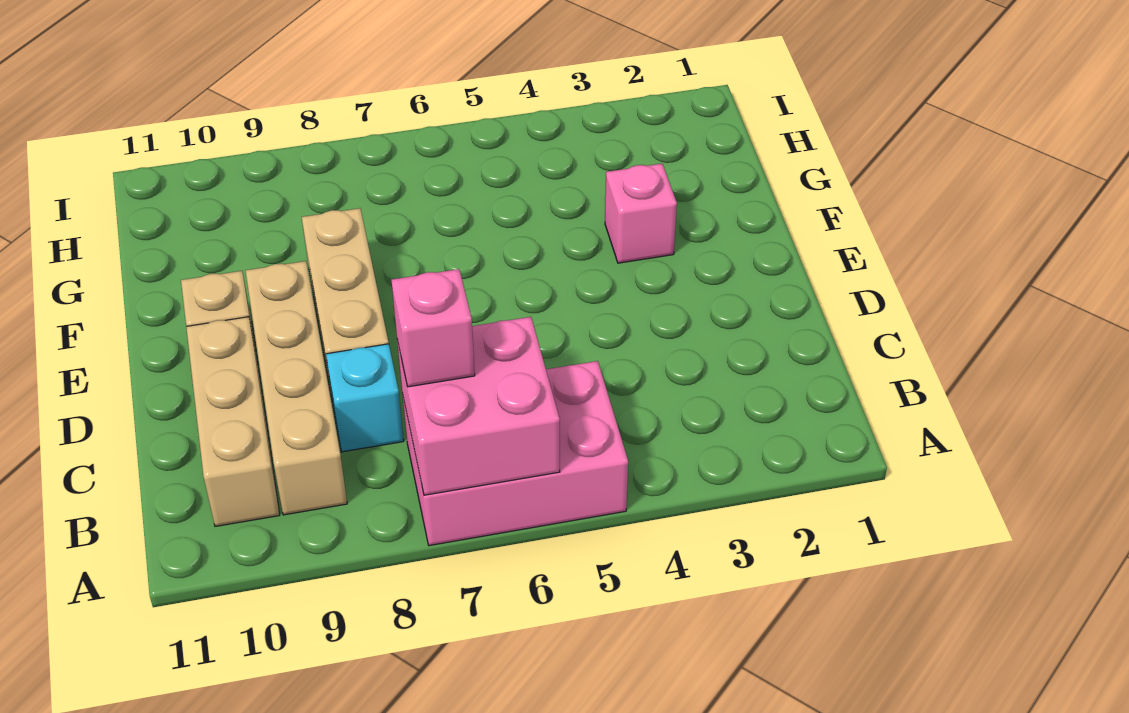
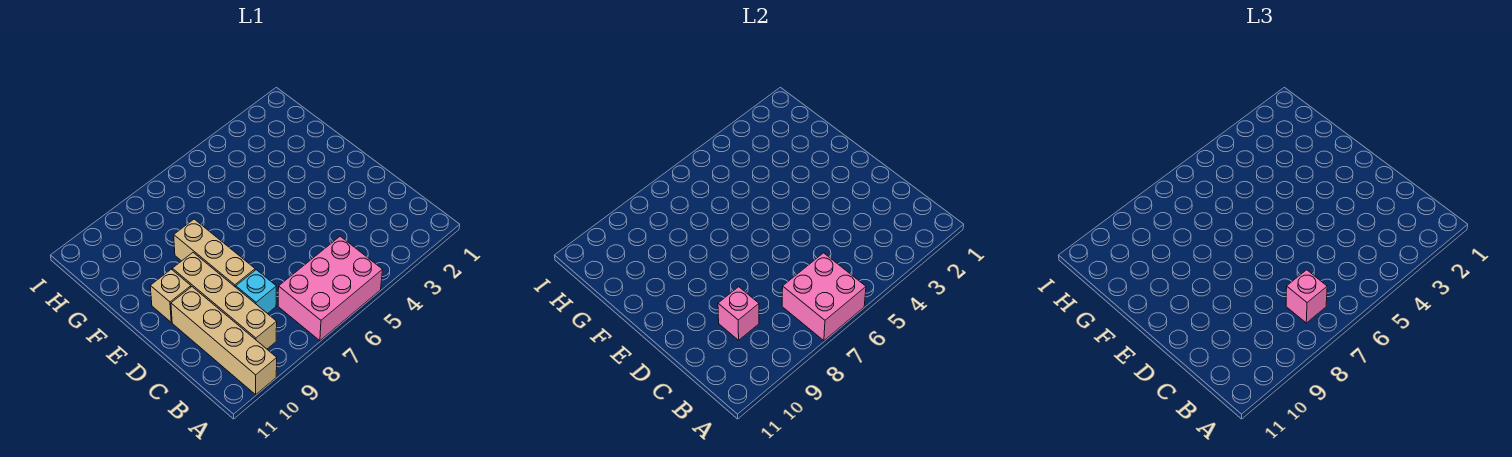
tan 1x3 brick [186,317,280,526] -> tan 1x4 brick [171,287,277,395]
pink 1x1 brick [605,164,677,263] -> pink 1x1 brick moved to [718,287,759,340]

